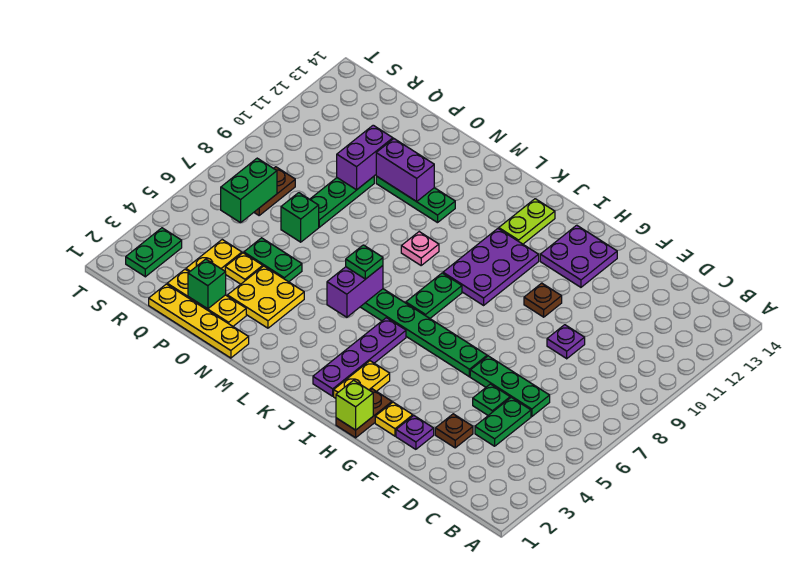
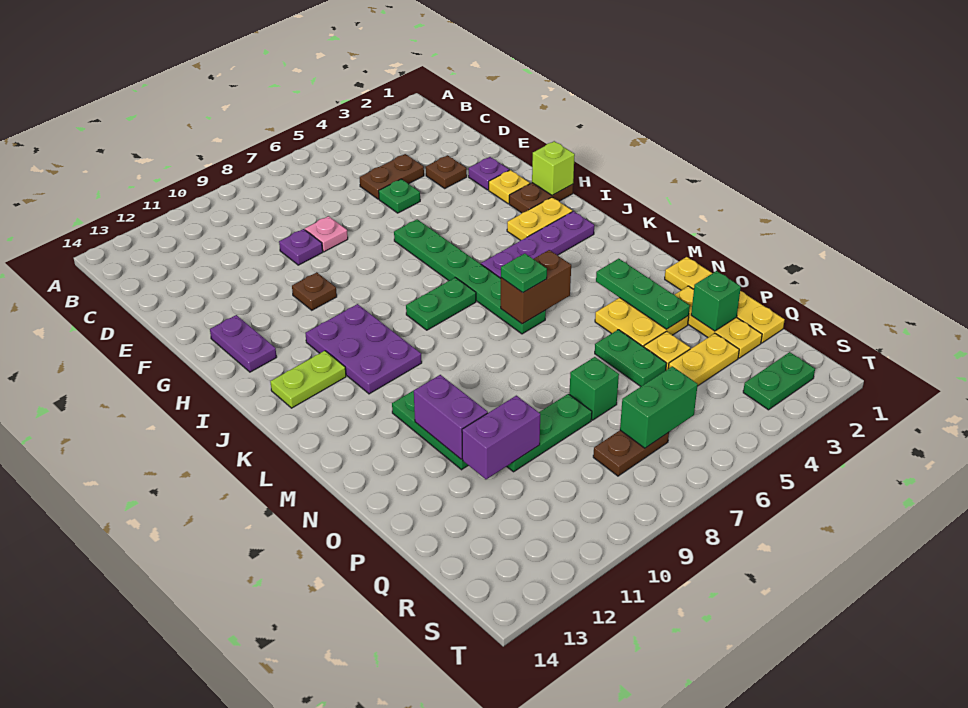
green 1x2 plate [475,397,531,446] -> brown 1x2 plate [360,154,424,199]
green 1x3 plate [470,356,550,417] -> green 1x3 plate moved to [596,259,690,329]
purple 2x2 plate [540,225,617,287] -> purple 1x2 plate [210,315,277,372]
purple 2x3 plate [443,229,539,305] -> purple 2x3 plate turned to [305,304,422,394]
purple 1x2 brick [327,266,383,317] -> brown 1x2 brick [501,250,571,324]
pink 1x1 plate [401,232,439,265] -> pink 1x1 plate moved to [305,216,348,252]

